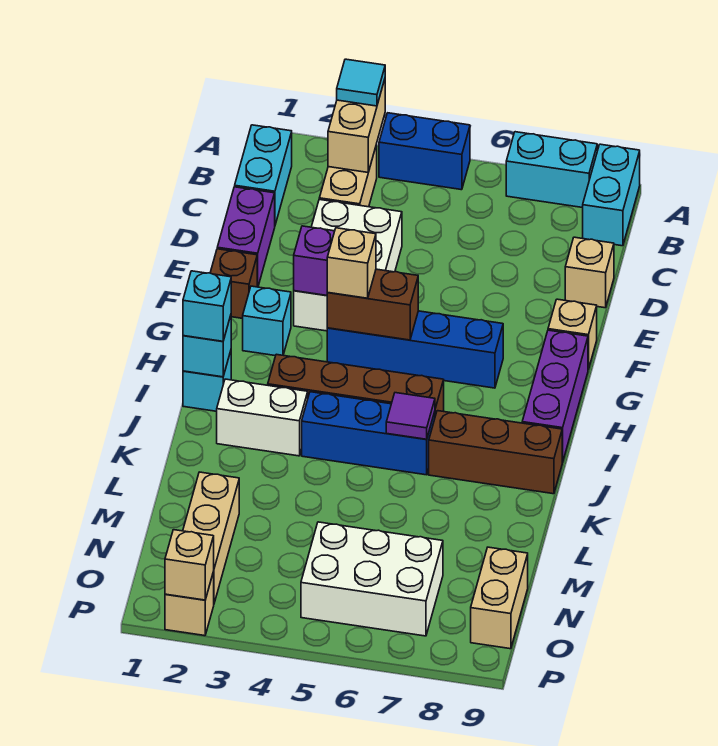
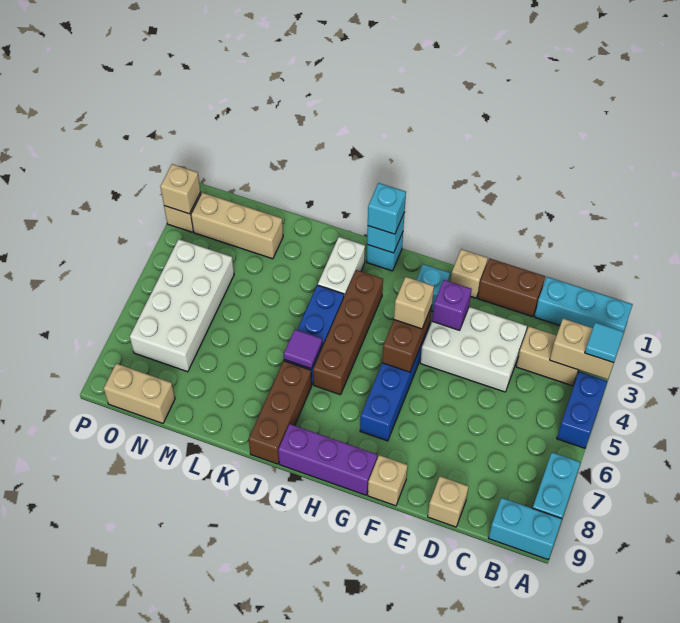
cyan 1x2 brick [235,125,292,225] -> cyan 1x3 brick [534,277,633,331]
purple 1x2 brick [217,187,275,287] -> brown 1x2 brick [478,258,545,317]
brown 1x1 brick [210,249,257,318] -> tan 1x1 brick [451,249,488,298]
white 2x3 brick [301,522,443,636] -> white 2x4 brick [130,239,234,372]

